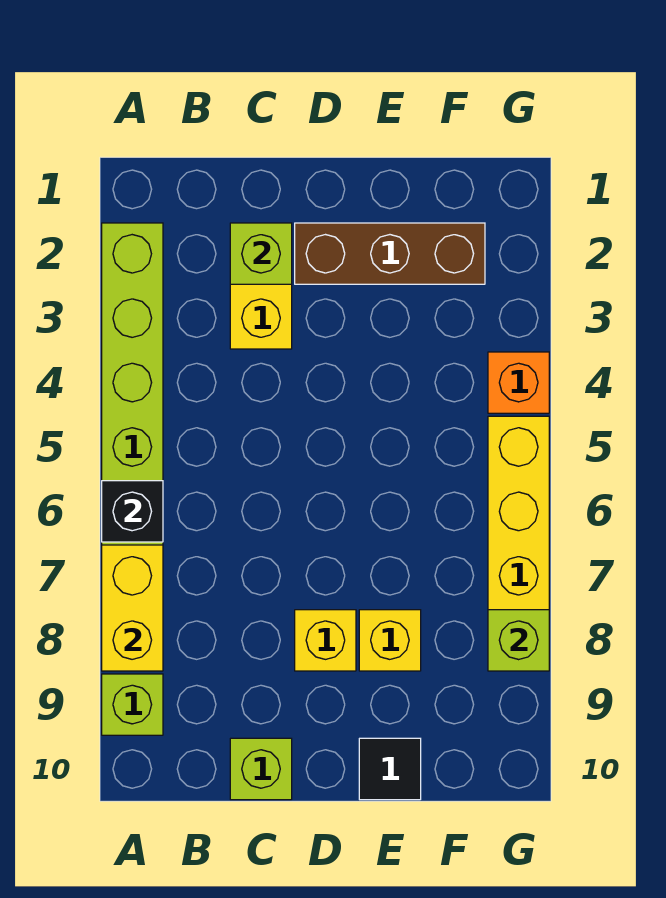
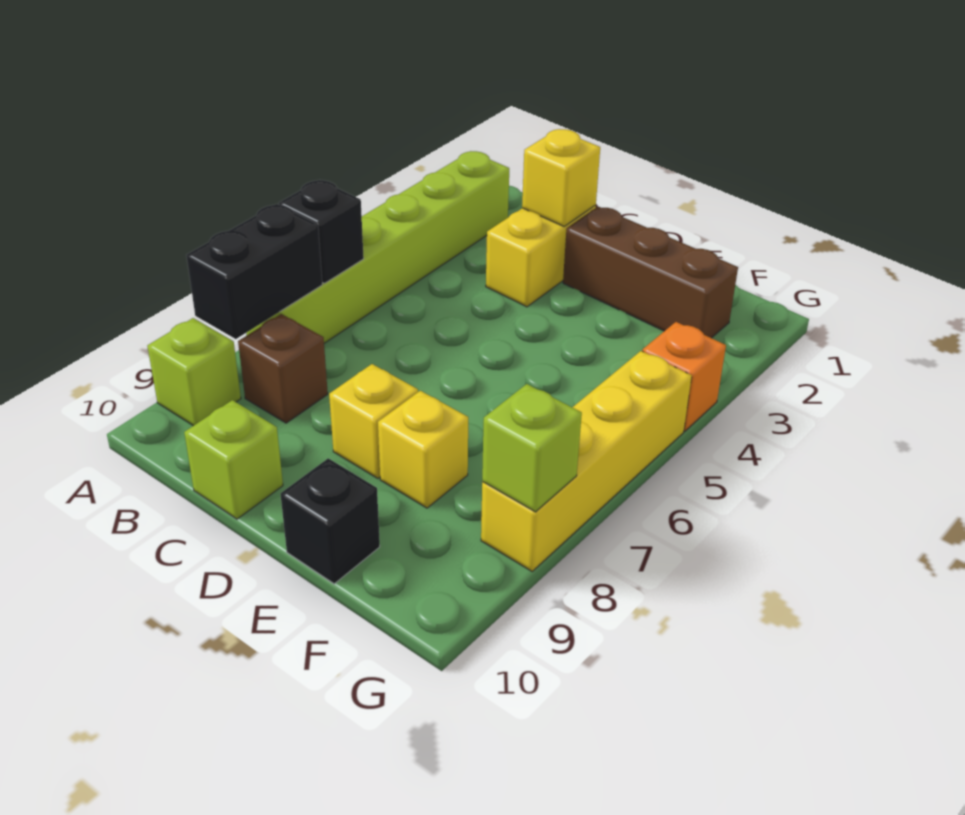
yellow 1x2 brick [102,545,163,671] -> black 1x2 brick [186,204,322,339]
none -> brown 1x1 brick [238,314,328,423]
lime 1x1 brick [230,223,292,284] -> yellow 1x1 brick [522,129,600,226]
black 1x1 tile [359,738,421,800] -> black 1x1 brick [281,458,380,584]

